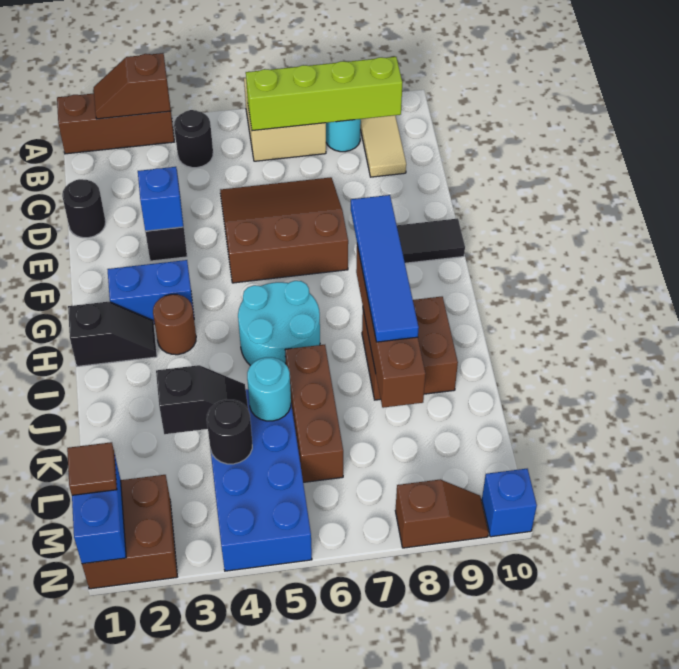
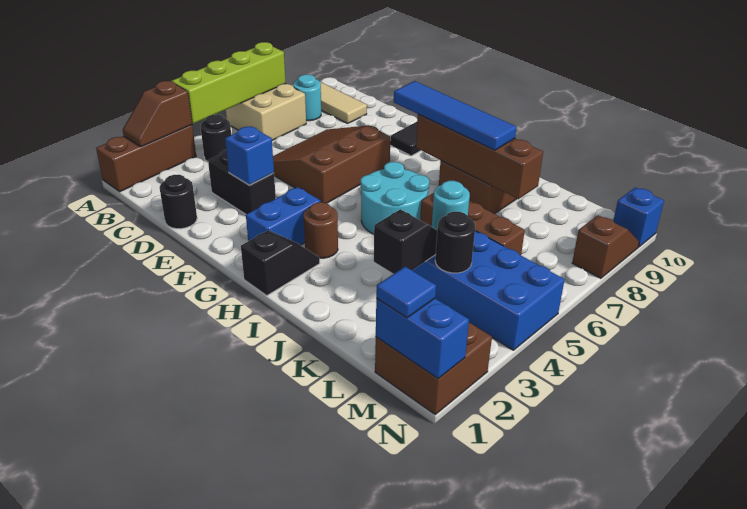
lime 1x4 brick [246,57,402,131] -> lime 1x4 brick moved to [172,42,286,124]
brown 1x1 tile [67,442,117,495] -> blue 1x1 tile [376,267,436,318]

